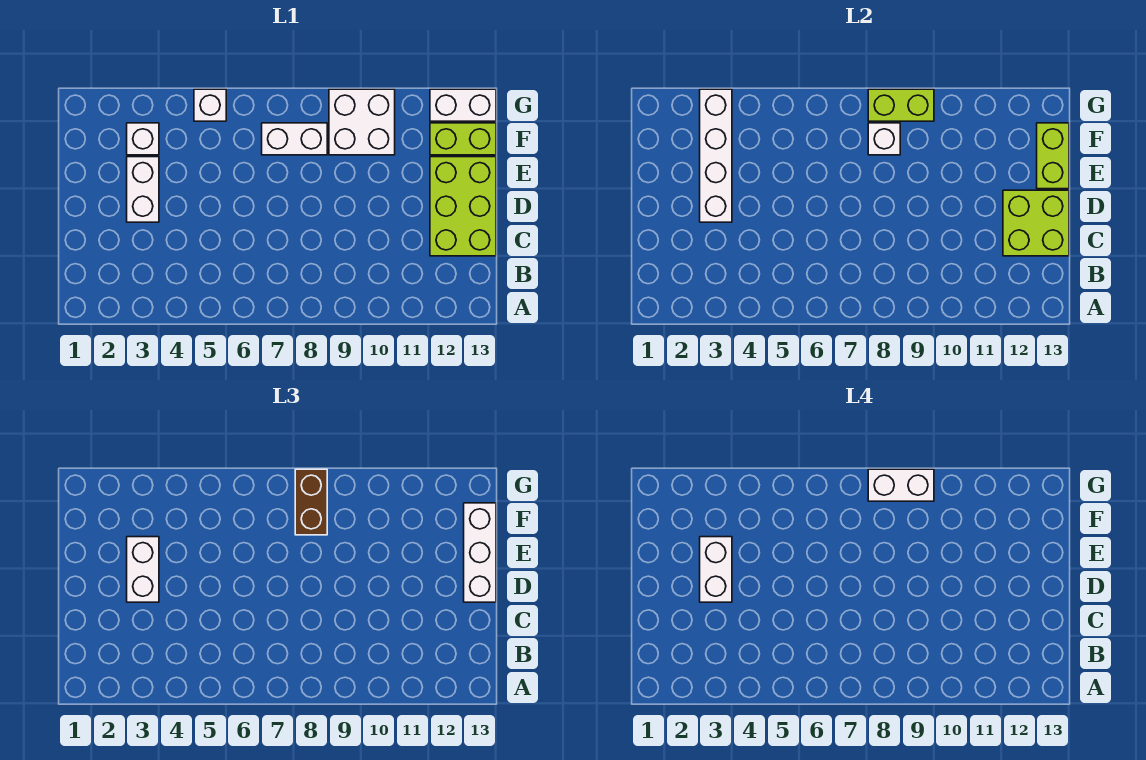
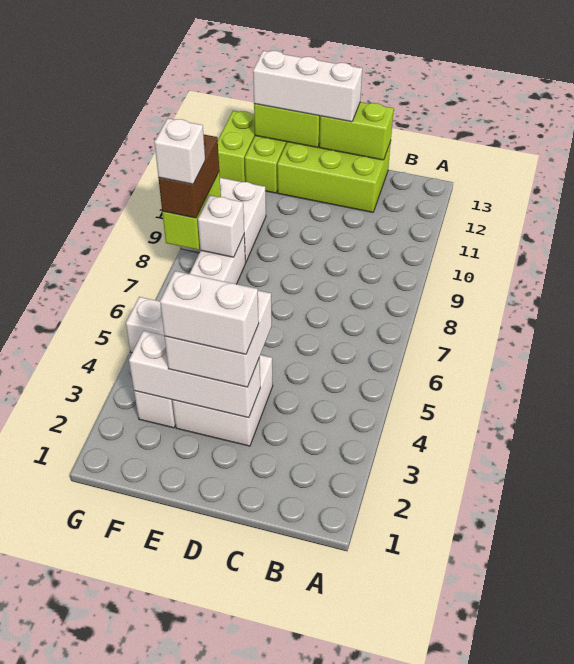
lime 2x2 brick [1003,190,1069,256] -> lime 1x2 brick [319,102,394,160]
white 1x2 brick [127,157,159,222] -> white 2x2 brick [172,355,273,446]
white 1x4 brick [700,89,732,222] -> white 1x3 brick [129,331,260,418]
white 1x2 brick [127,537,159,602] -> white 2x2 brick [164,290,272,387]
brown 1x2 brick [295,469,327,535] -> brown 1x2 brick turned to [159,134,219,218]
white 1x2 brick [868,469,934,501] -> white 1x1 brick [154,118,205,184]
white 1x2 brick [430,89,496,121] -> lime 1x2 brick [218,111,255,182]

